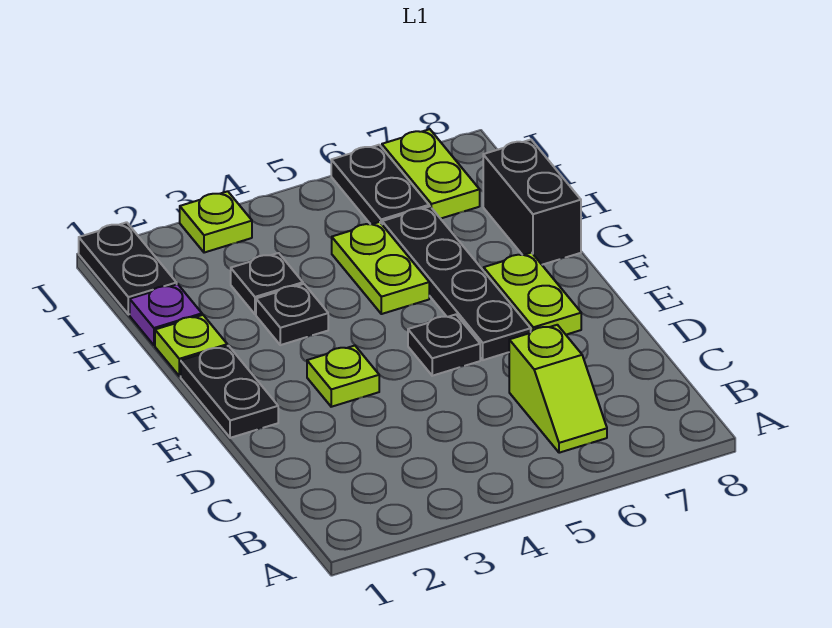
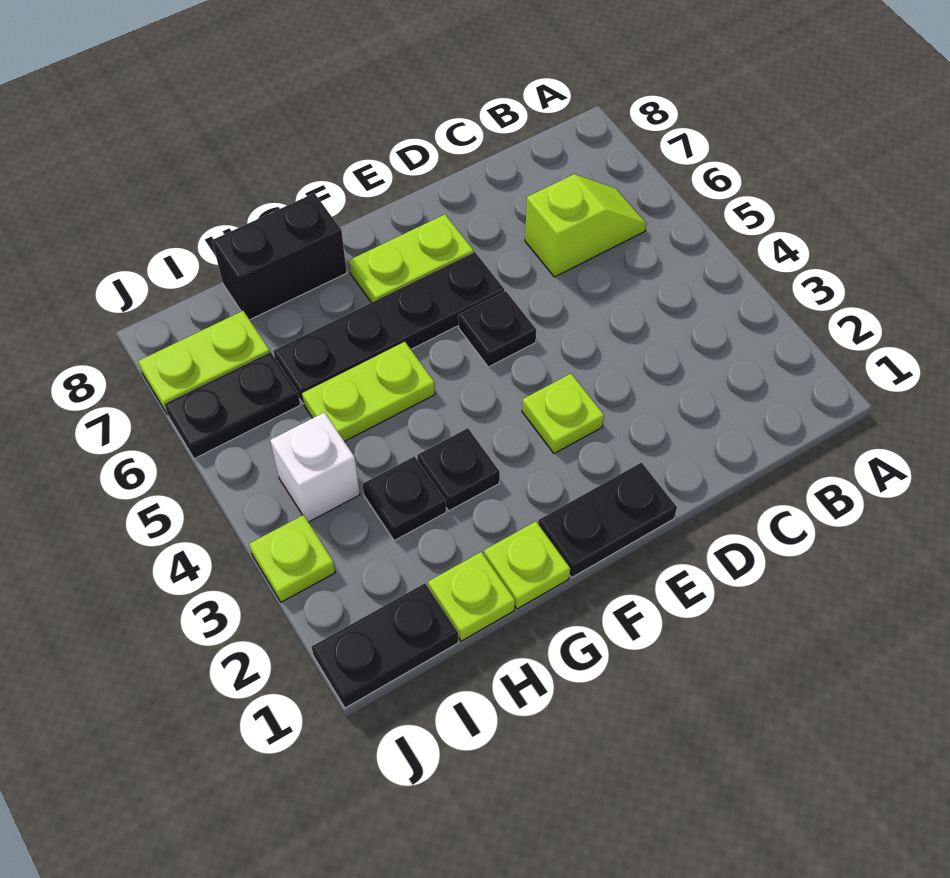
purple 1x1 plate [130,284,202,345] -> lime 1x1 plate [428,552,515,641]
none -> white 1x1 brick [270,412,360,522]

